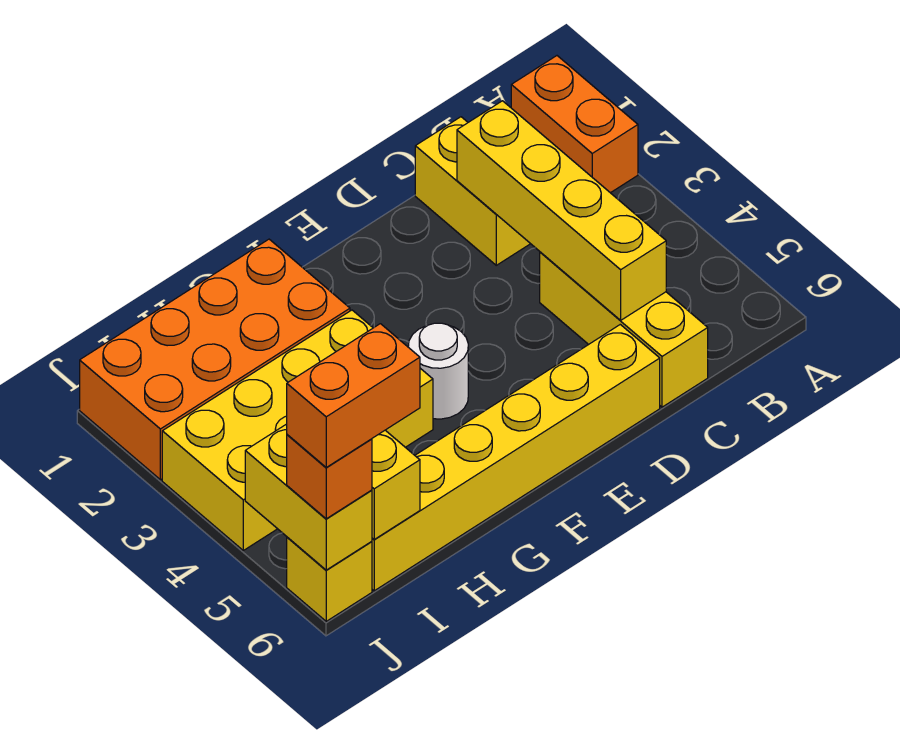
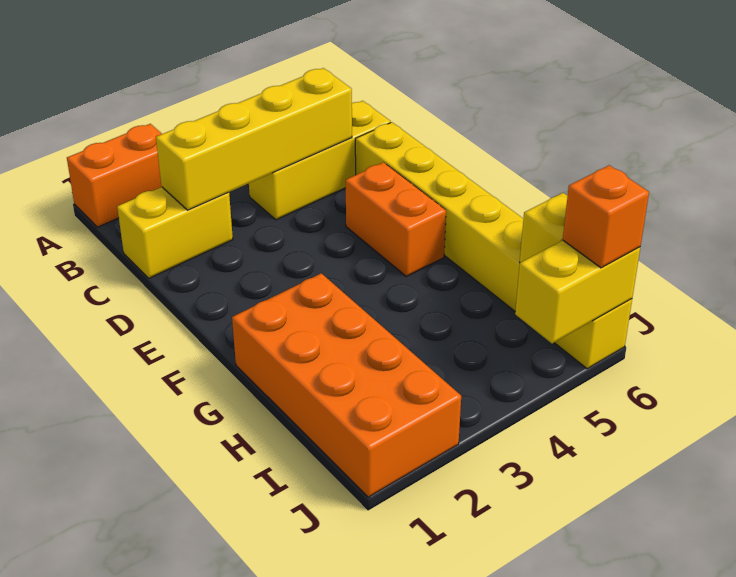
white 1x1 round brick [408,323,468,419] -> none
yellow 2x4 brick [162,310,433,550] -> none
orange 1x2 brick [287,324,420,467] -> orange 1x2 brick moved to [346,162,446,276]

